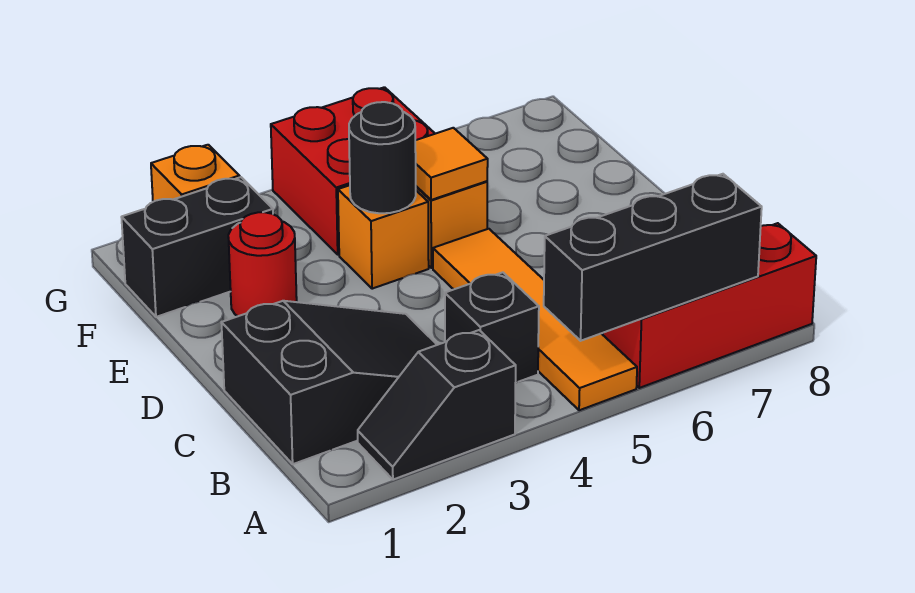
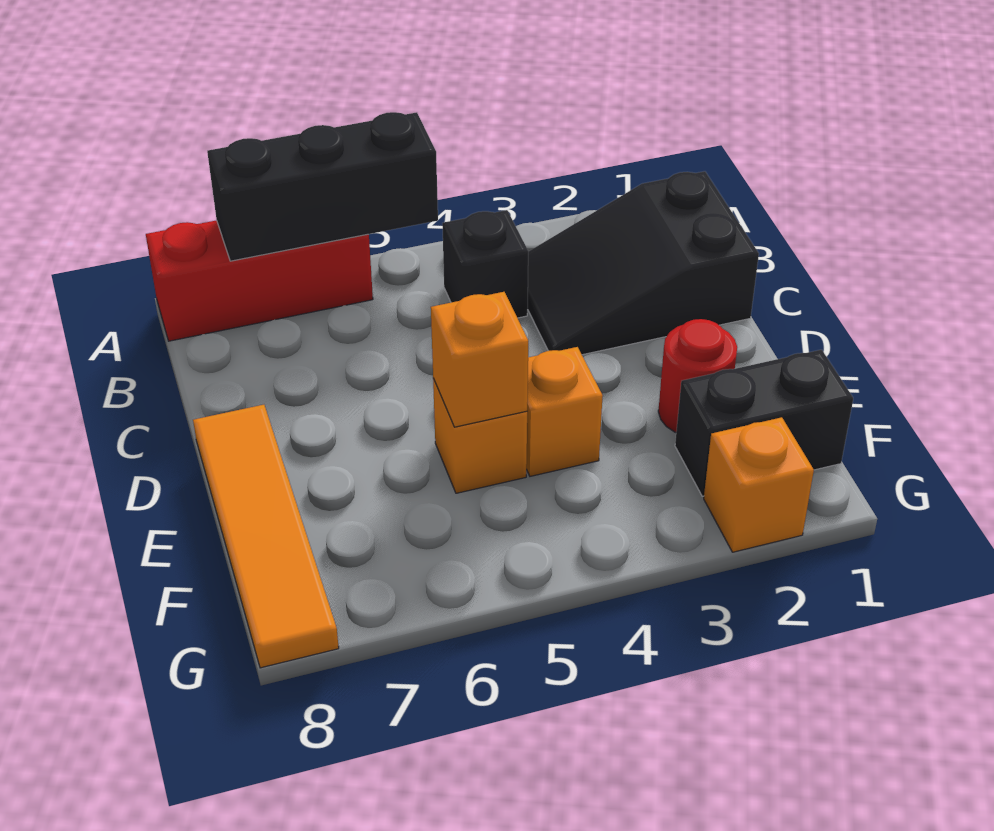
black 1x2 slope [358,330,516,480] -> none
orange 1x4 tile [433,229,637,410] -> orange 1x4 tile moved to [193,405,339,668]
black 1x1 round brick [349,102,416,213] -> none
orange 1x1 tile [415,128,488,200] -> orange 1x1 brick [431,292,528,427]
red 2x2 brick [271,87,435,254] -> none

